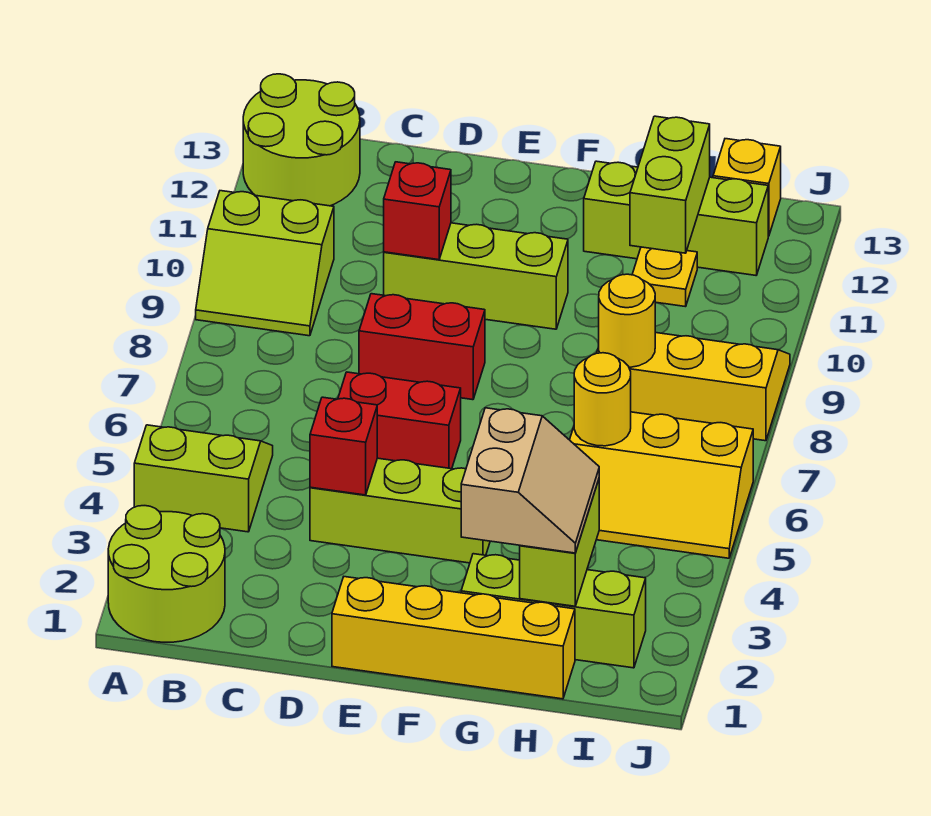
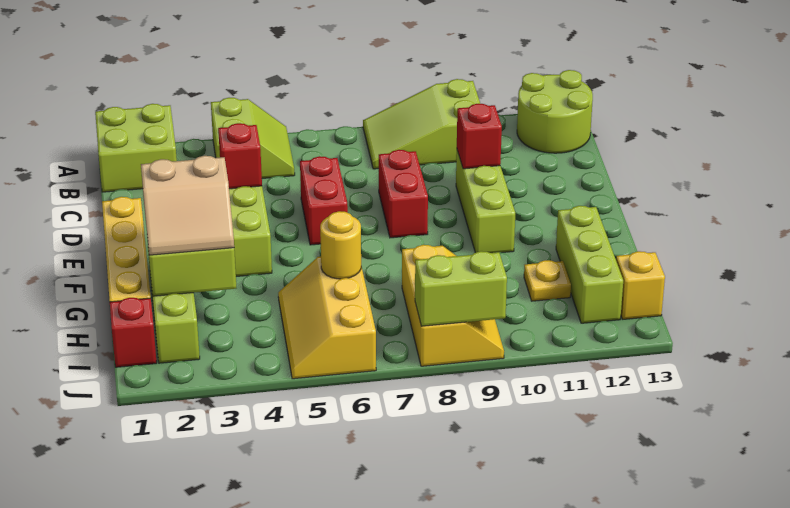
lime 2x2 round brick [108,506,225,642] -> lime 2x2 brick [95,104,177,192]
lime 2x2 slope [196,191,334,336] -> lime 2x3 slope [363,79,480,169]
yellow 1x1 round brick [599,274,655,367] -> none
lime 1x2 brick [630,116,710,253] -> lime 1x2 brick moved to [415,251,507,326]
none -> red 1x1 brick [110,298,157,367]

